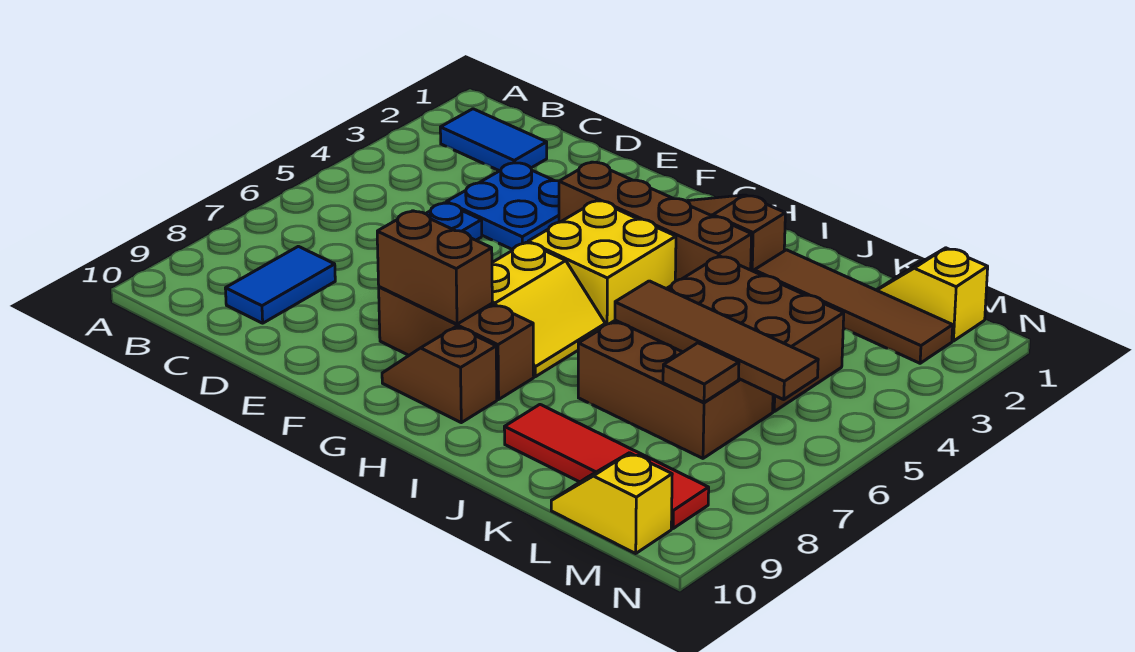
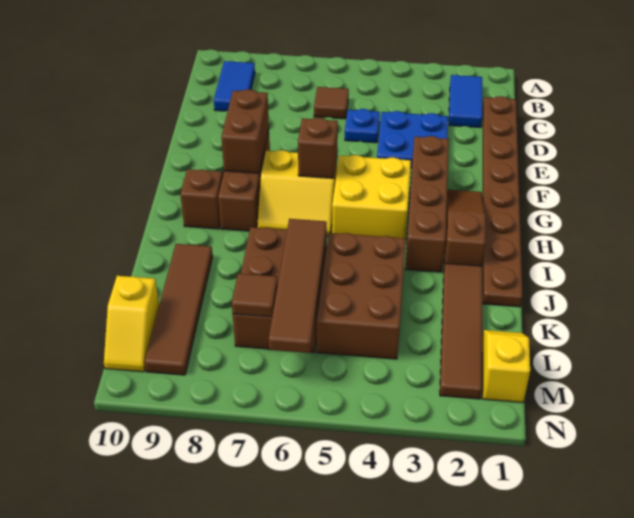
none -> brown 1x8 plate [483,96,523,307]
none -> brown 1x1 tile [314,87,349,119]
blue 1x2 tile [225,246,335,323] -> blue 1x2 tile turned to [214,61,255,111]
none -> brown 1x1 brick [298,118,338,178]
red 1x4 tile [504,405,709,528] -> brown 1x4 tile [144,244,213,375]
yellow 1x2 slope [551,453,672,553] -> yellow 1x2 slope turned to [104,276,159,372]

